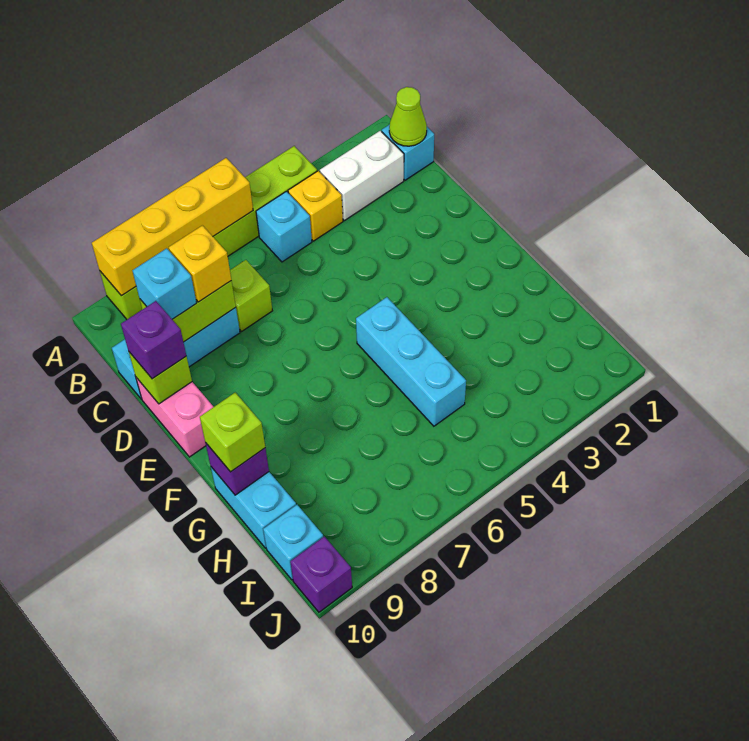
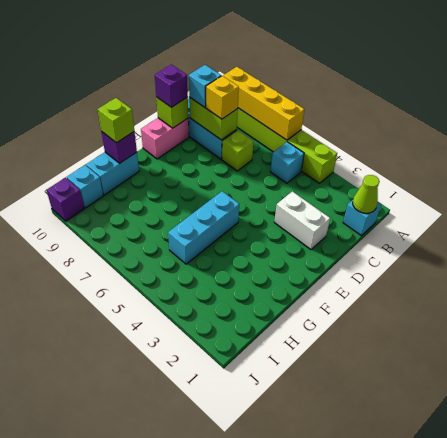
white 1x2 brick [320,131,404,221] -> white 1x2 brick moved to [274,191,330,249]
yellow 1x1 brick [288,171,343,241] -> none

